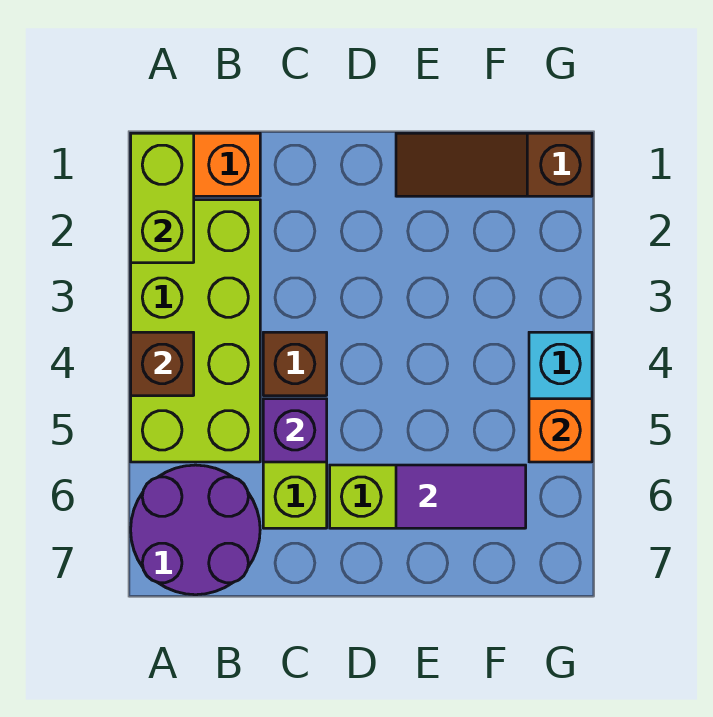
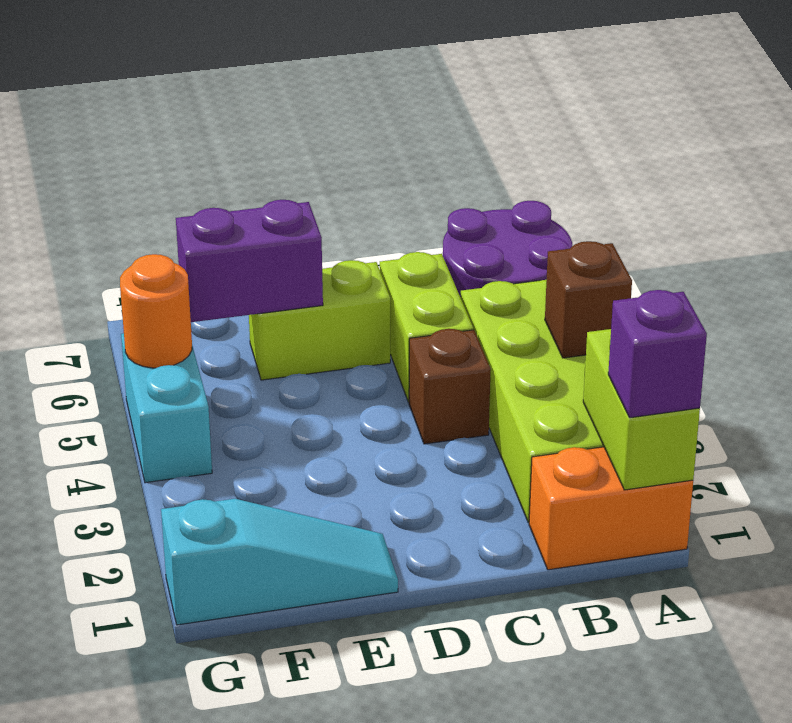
purple 1x1 brick [263,399,327,462] -> purple 1x1 brick moved to [608,290,707,418]
brown 1x3 slope [396,133,592,196] -> cyan 1x3 slope [161,499,398,625]
purple 1x2 tile [396,465,526,528] -> purple 1x2 brick [176,200,323,322]
orange 1x1 brick [529,399,592,462] -> orange 1x1 round brick [120,254,192,368]

